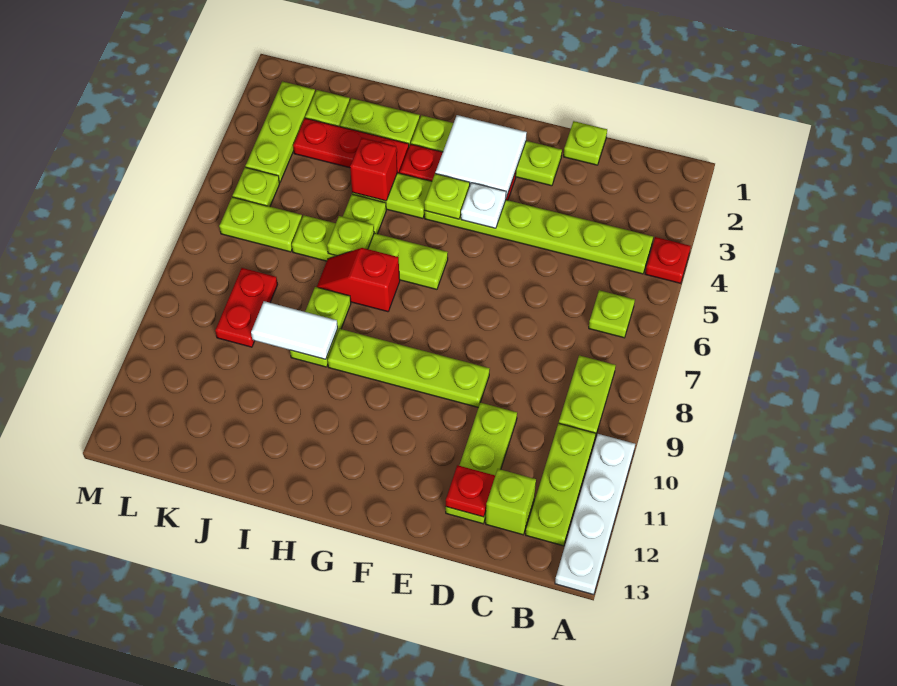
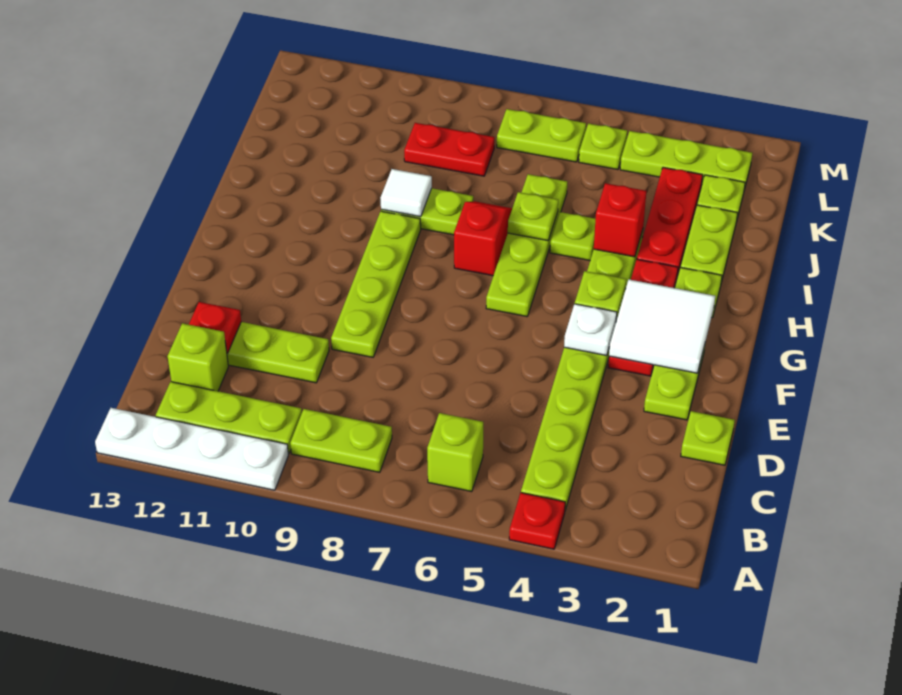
lime 1x1 plate [589,290,635,338] -> lime 1x1 brick [427,413,483,492]
white 1x2 tile [251,301,338,359] -> white 1x1 tile [381,169,432,217]
lime 1x2 plate [219,197,302,252] -> lime 1x2 plate turned to [497,109,586,162]

